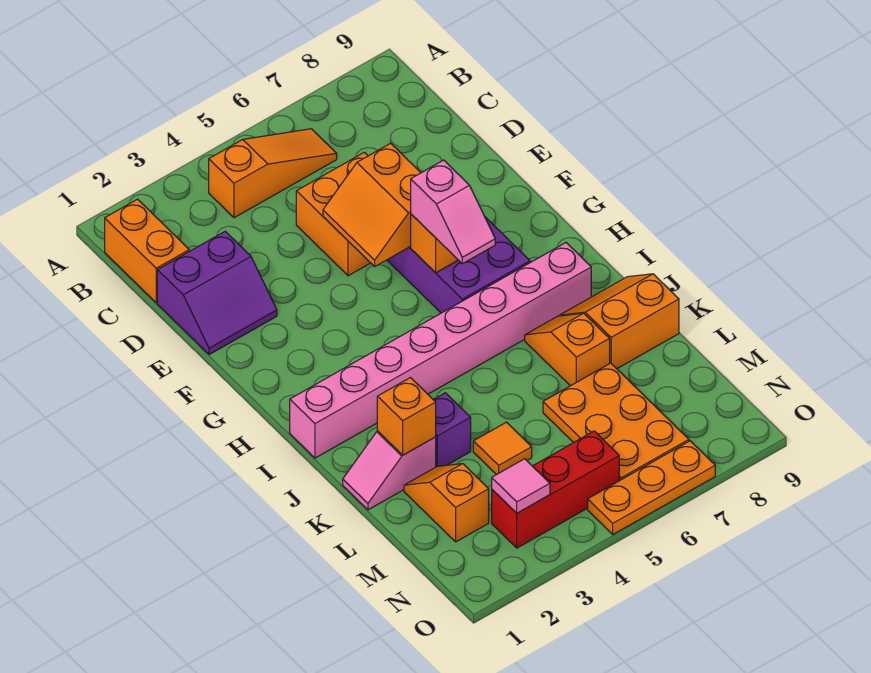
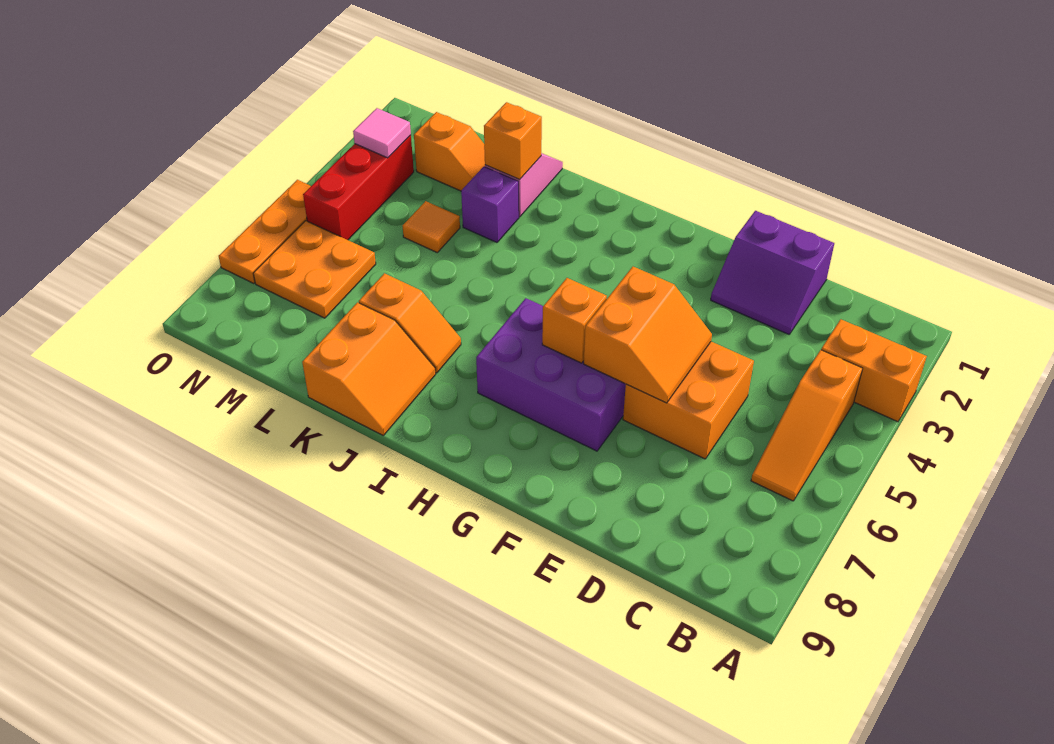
orange 1x2 brick [105,199,189,303] -> orange 1x2 brick moved to [821,319,927,422]
purple 2x2 slope [157,231,277,355] -> purple 2x2 slope turned to [711,211,834,334]
orange 2x2 slope [323,143,421,266] -> orange 2x2 slope turned to [584,267,712,403]
pink 1x2 slope [411,160,495,264] -> none
pink 1x8 brick [290,243,591,458] -> none
orange 2x3 plate [543,363,689,481] -> orange 2x2 plate [253,221,376,318]

